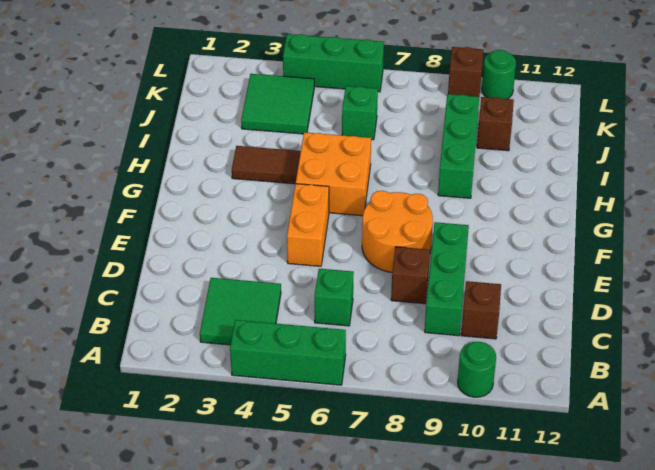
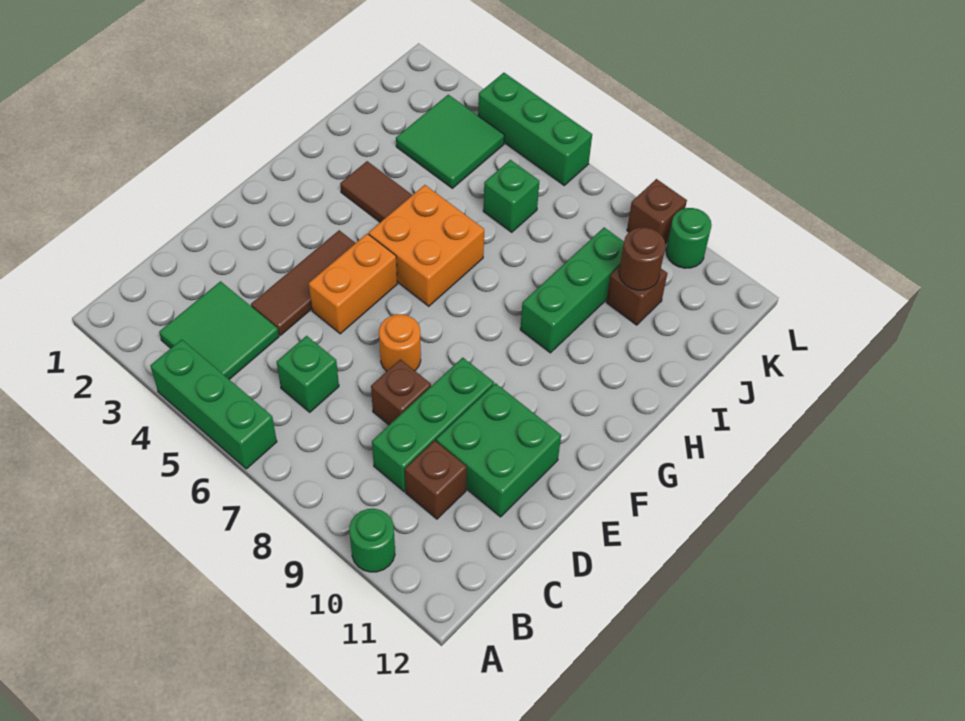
none -> brown 1x3 tile [251,230,355,335]
none -> green 2x2 brick [436,383,561,517]
orange 2x2 round brick [362,191,433,272] -> orange 1x1 round brick [379,314,421,371]
none -> brown 1x1 round brick [619,227,665,290]

